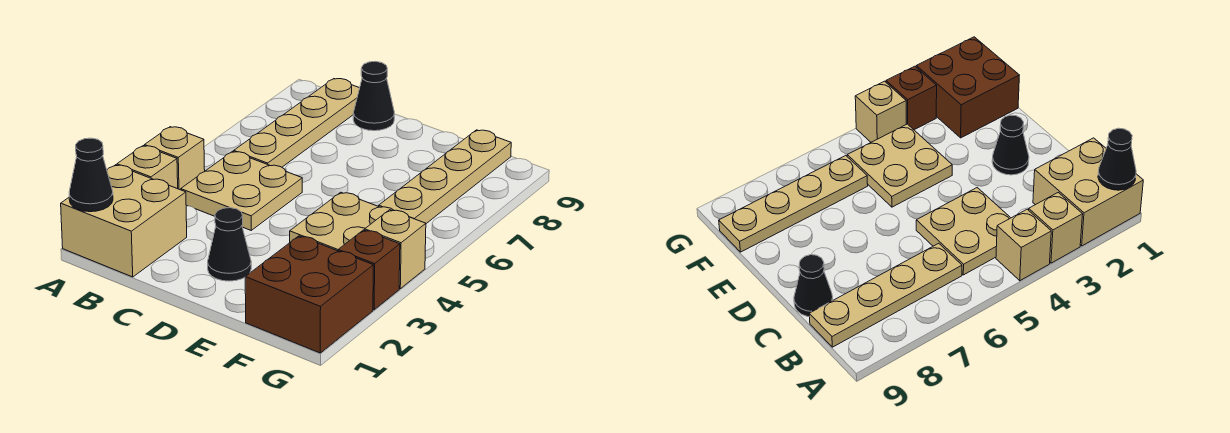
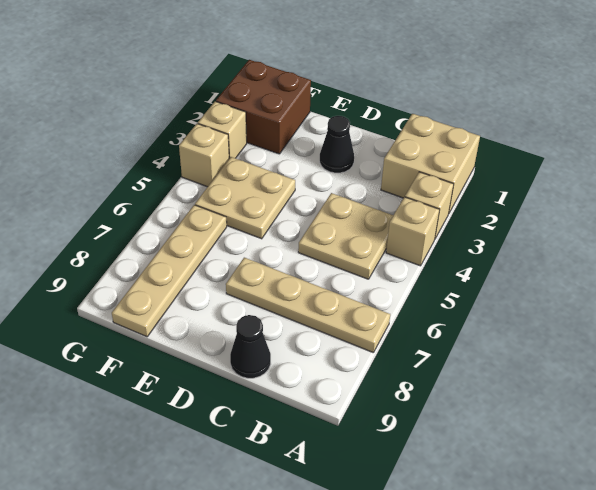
black 1x1 cone [69,138,113,212] -> none
tan 1x4 plate [234,79,360,167] -> tan 1x4 plate turned to [226,258,390,353]
brown 1x1 brick [338,230,400,310] -> tan 1x1 brick [198,101,247,158]

